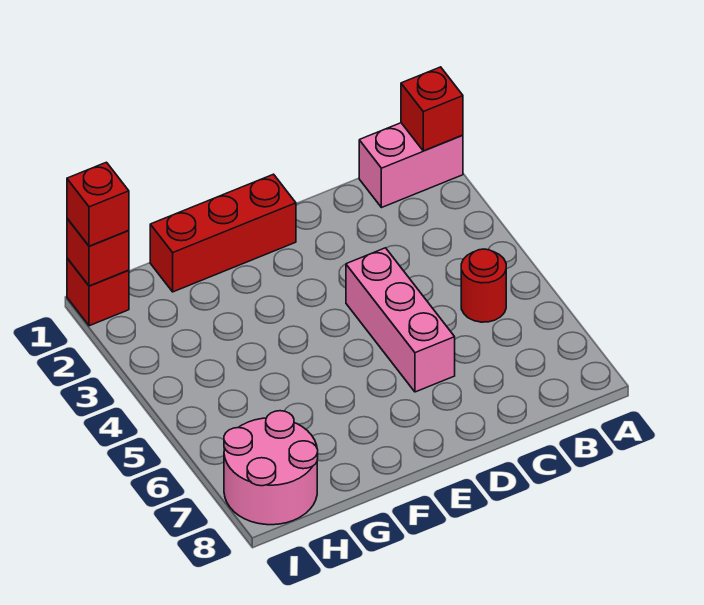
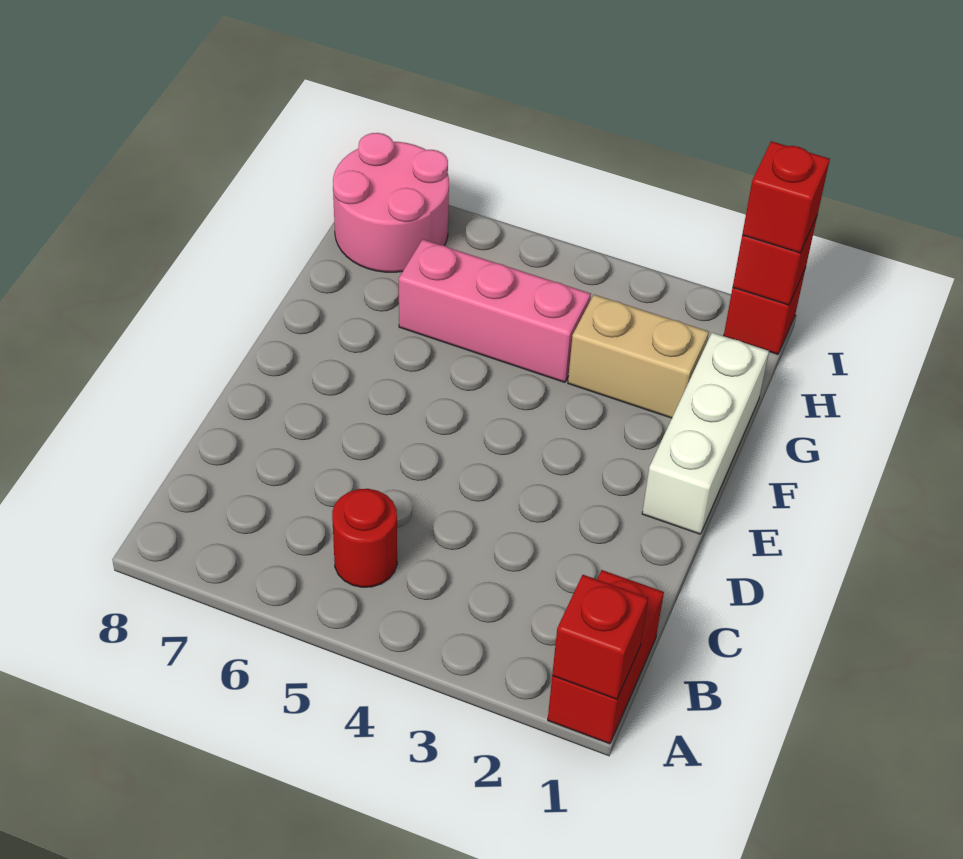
pink 1x2 brick [359,123,463,208] -> red 1x2 brick [548,570,664,744]
pink 1x3 brick [346,248,455,392] -> pink 1x3 brick moved to [399,239,591,382]
red 1x3 brick [150,174,296,292] -> white 1x3 brick [642,333,769,534]
none -> tan 1x2 brick [568,295,709,418]

